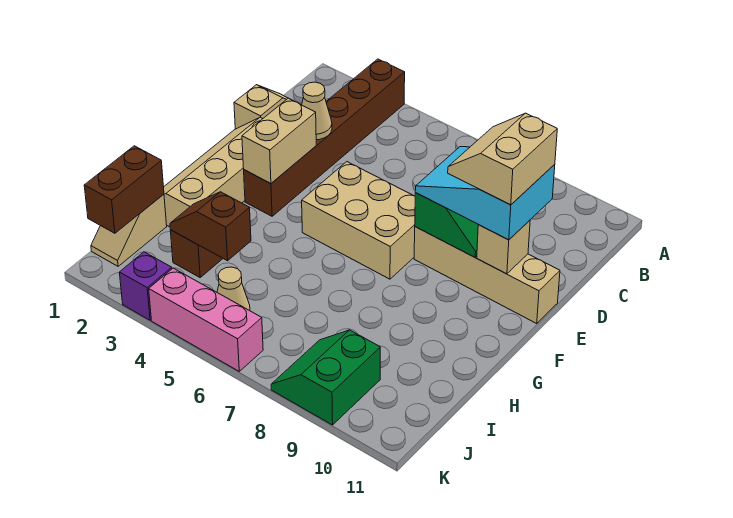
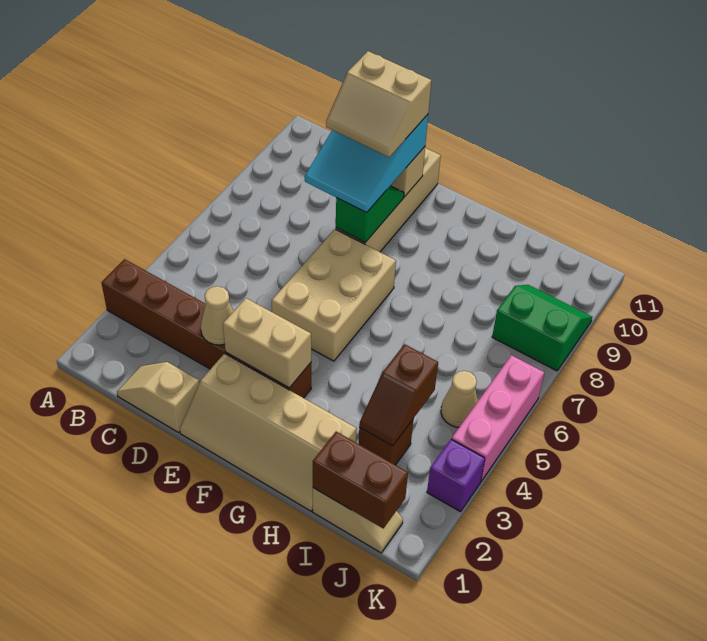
green 2x2 slope [271,330,380,425] -> green 2x2 slope turned to [492,285,592,371]

